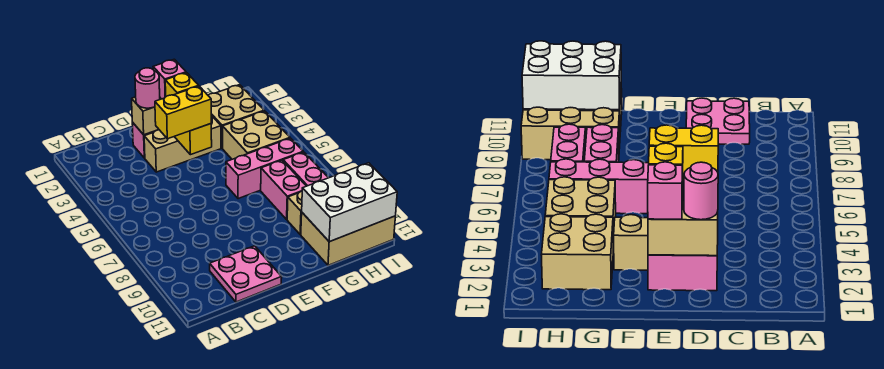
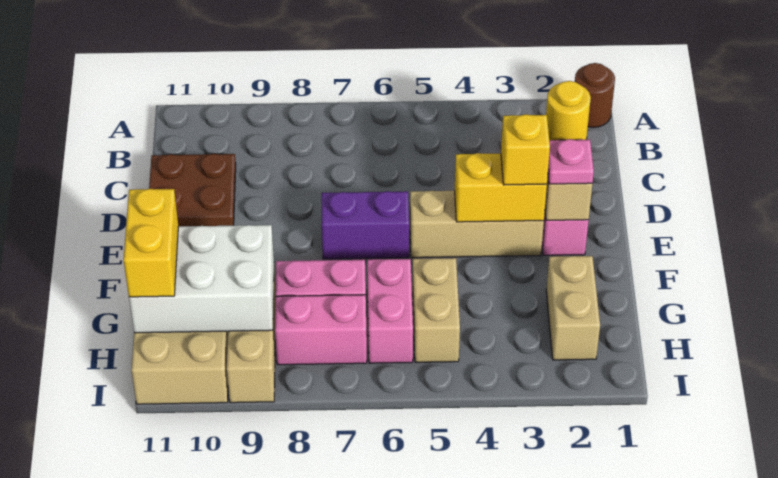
none -> brown 1x1 round brick [575,63,615,128]
pink 2x2 plate [210,246,282,302] -> brown 2x2 plate [149,154,236,226]
pink 1x1 round brick [135,68,160,108] -> yellow 1x1 round brick [546,81,591,140]
tan 1x3 brick [144,115,221,172] -> tan 1x3 brick turned to [410,191,544,258]
yellow 1x2 brick [155,86,211,139] -> yellow 1x2 brick moved to [124,189,178,297]
pink 1x1 brick [153,59,186,99] -> pink 1x1 plate [548,139,594,184]
none -> purple 1x2 brick [322,191,409,259]
pink 1x3 brick [226,138,303,199] -> pink 1x2 brick [367,259,413,363]
tan 2x2 brick [208,85,264,148] -> tan 1x2 brick [546,256,600,360]
tan 2x2 brick [223,111,290,159] -> tan 1x2 brick [412,258,460,362]
white 2x3 brick [302,163,397,242] -> white 2x3 brick turned to [129,225,274,333]

